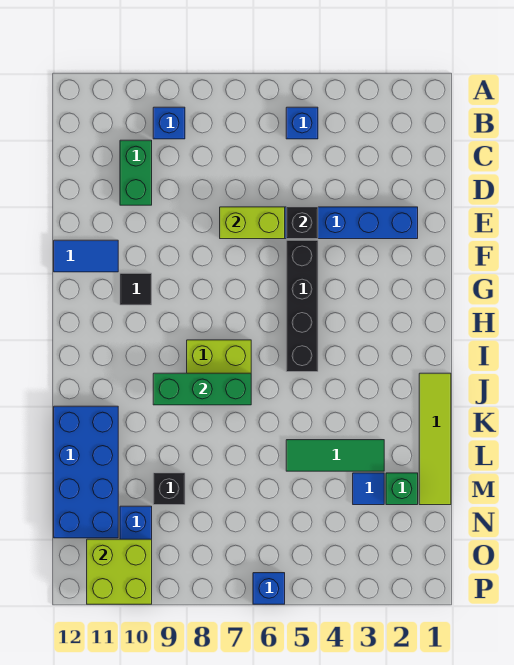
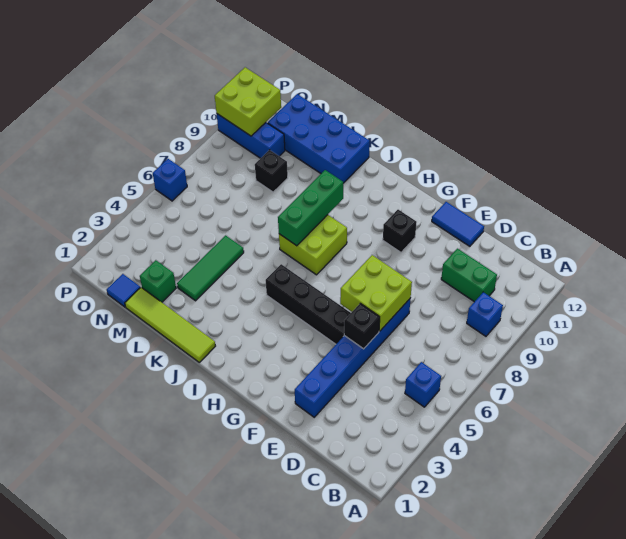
lime 1x2 brick [220,207,285,239] -> lime 2x2 brick [340,255,412,331]
blue 1x2 tile [54,240,118,272] -> blue 1x2 tile turned to [432,202,484,246]
black 1x1 tile [120,273,152,305] -> black 1x1 brick [383,210,417,252]
blue 1x1 tile [353,473,384,505] -> blue 1x1 tile moved to [107,274,140,307]

